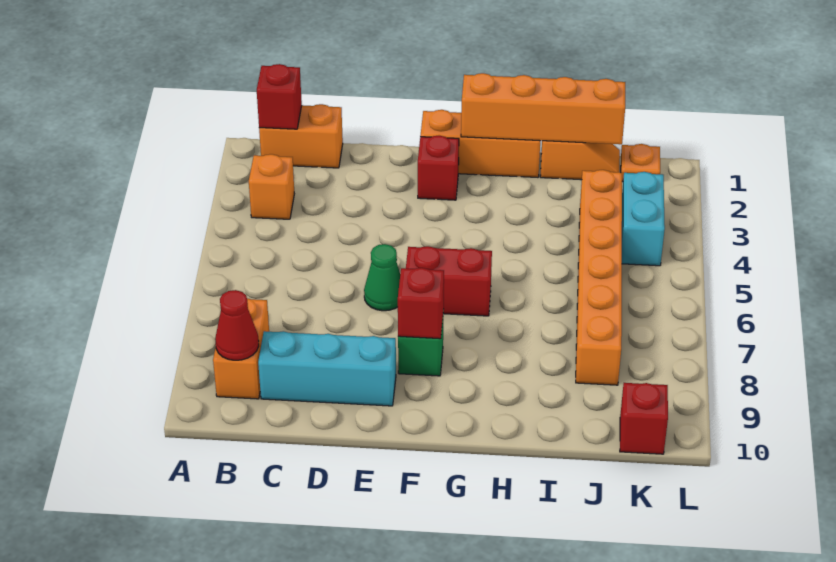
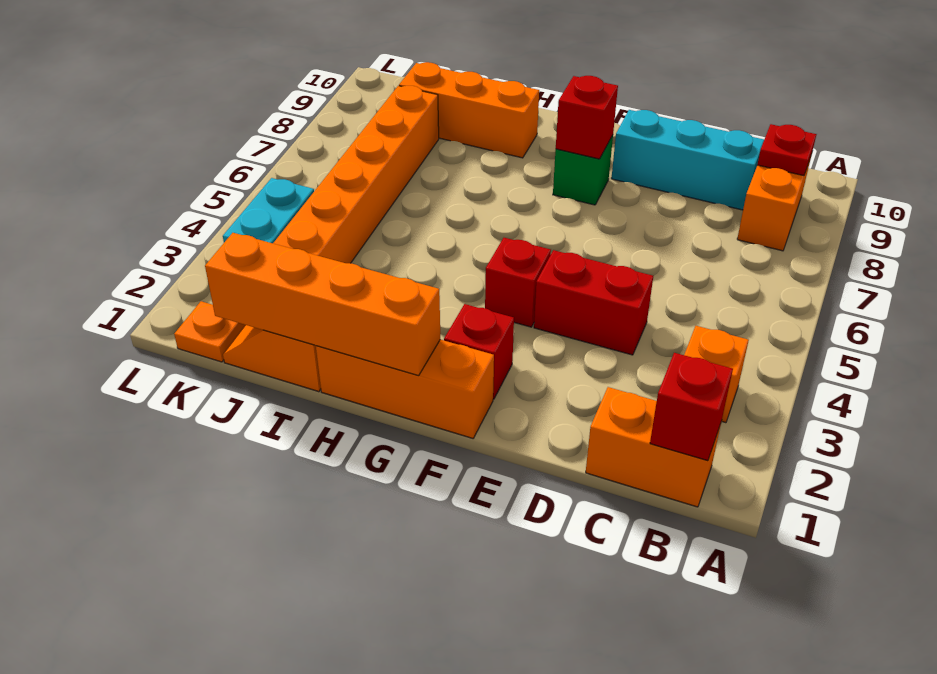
red 1x1 cone [215,290,259,360] -> red 1x1 plate [757,124,816,176]
green 1x1 cone [364,244,400,311] -> none
red 1x2 brick [406,246,492,316] -> red 1x2 brick moved to [534,250,653,355]
none -> orange 1x3 brick [399,62,539,158]
red 1x1 brick [620,383,668,454] -> red 1x1 brick moved to [485,238,551,327]

